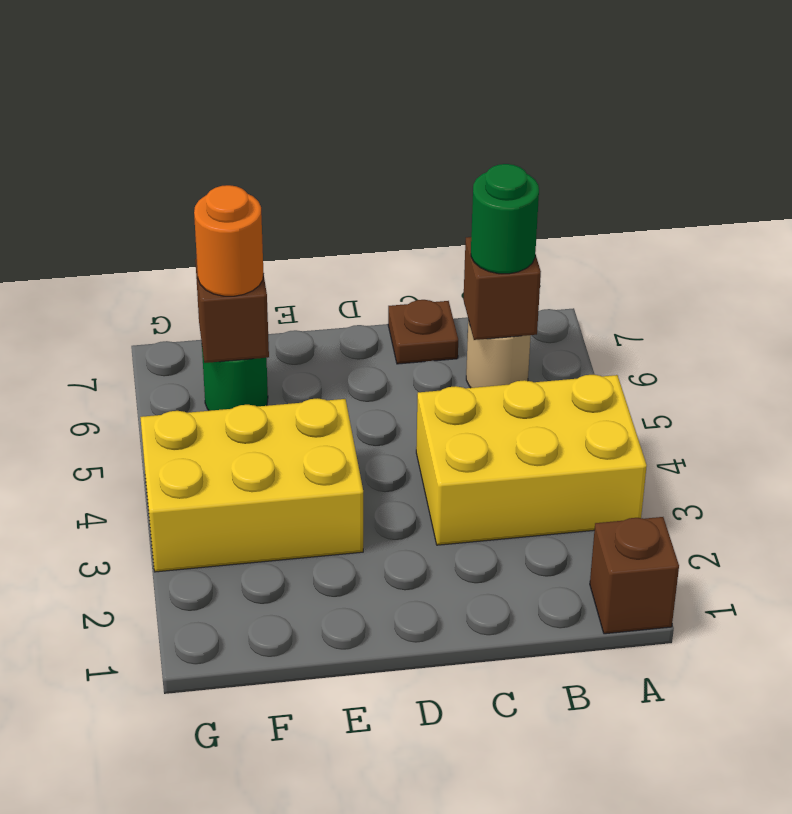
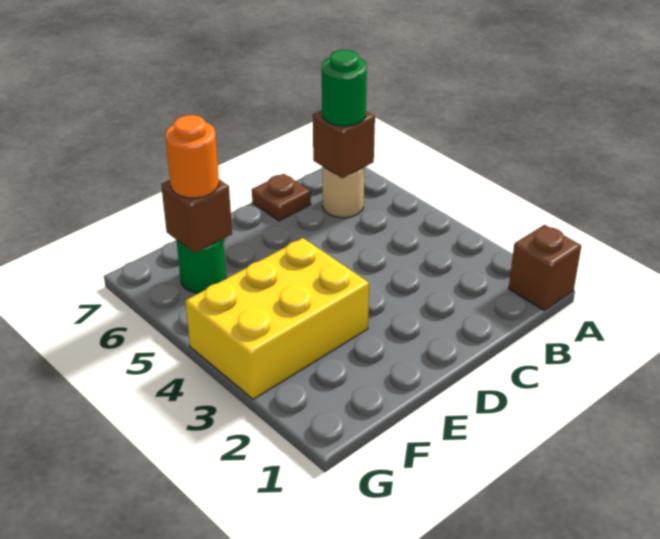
yellow 2x3 brick [416,375,647,545] -> none

